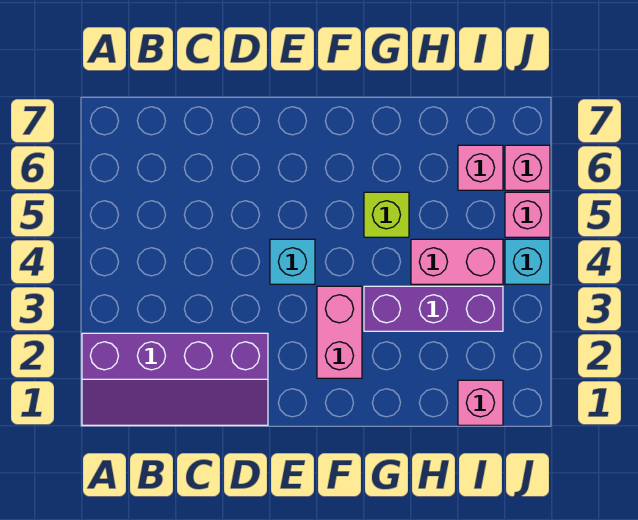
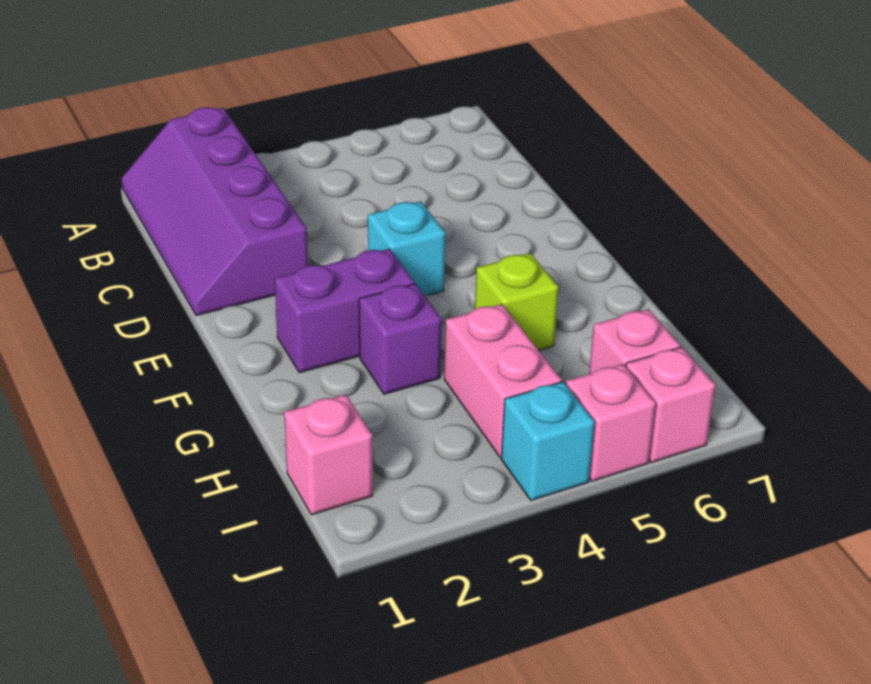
pink 1x2 brick [317,286,362,378] -> purple 1x2 brick [275,249,414,373]
purple 1x3 brick [364,286,503,331] -> purple 1x1 brick [359,284,442,394]

